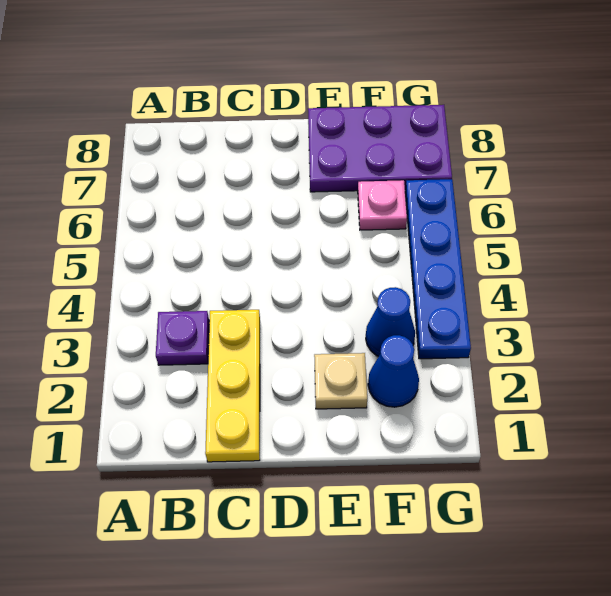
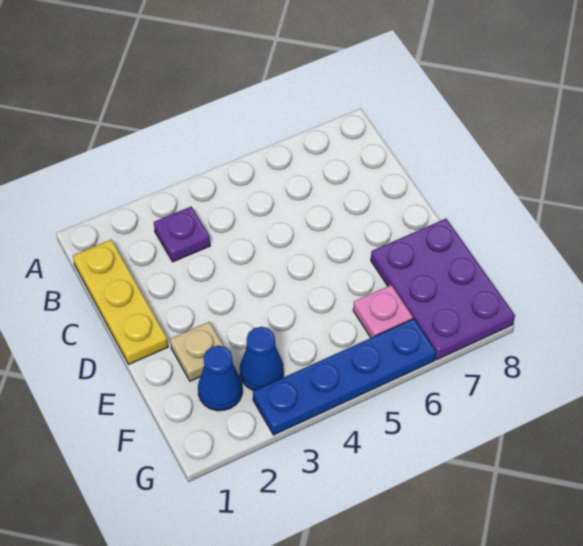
yellow 1x3 plate [205,310,260,462] -> yellow 1x3 plate turned to [73,240,168,364]

